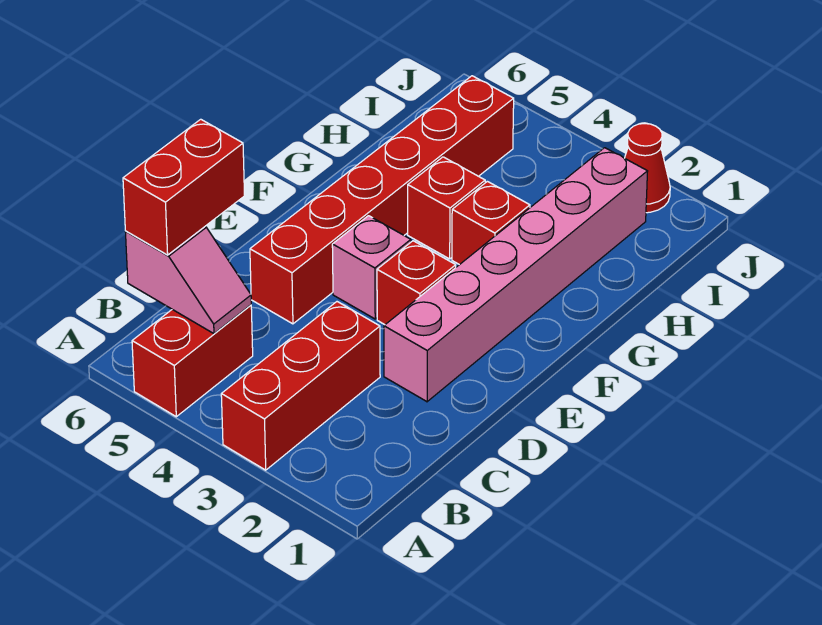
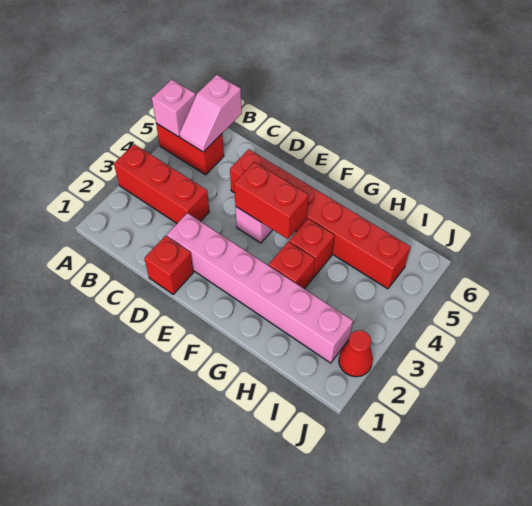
none -> pink 1x1 brick [152,79,196,137]
red 1x2 brick [123,119,245,255] -> red 1x2 brick moved to [234,162,309,239]
red 1x1 brick [377,241,456,325] -> red 1x1 brick moved to [144,236,194,295]

